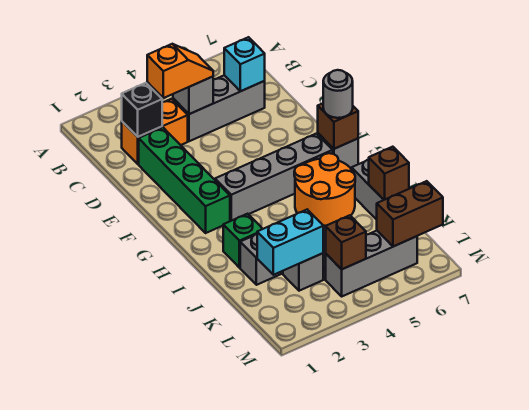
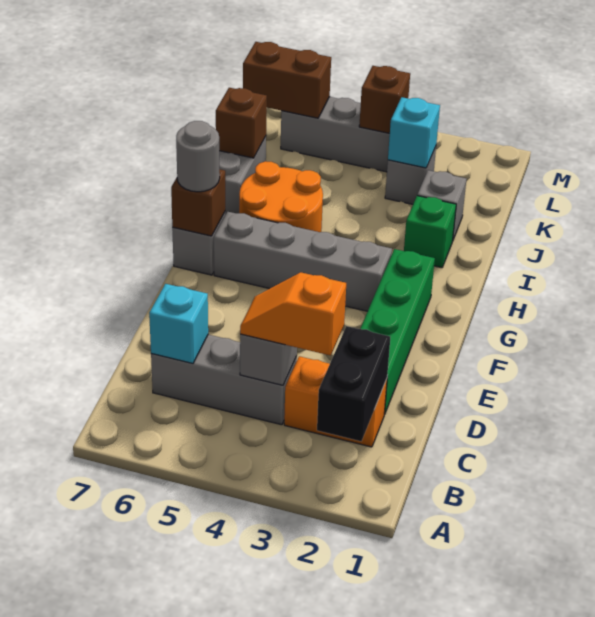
black 1x1 brick [122,83,162,137] -> black 1x2 brick [317,326,390,441]
cyan 1x2 brick [257,210,323,275] -> cyan 1x1 brick [388,97,440,168]

